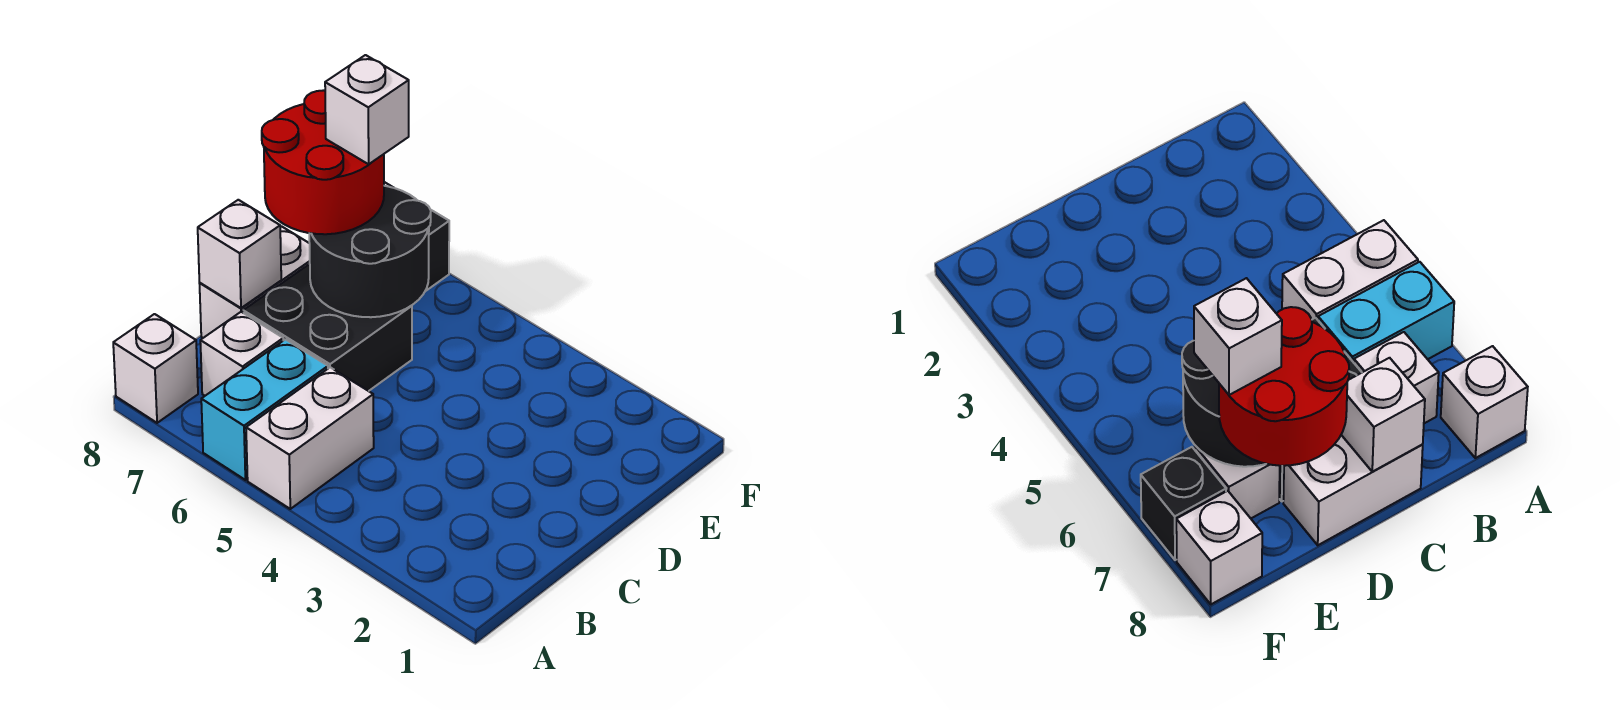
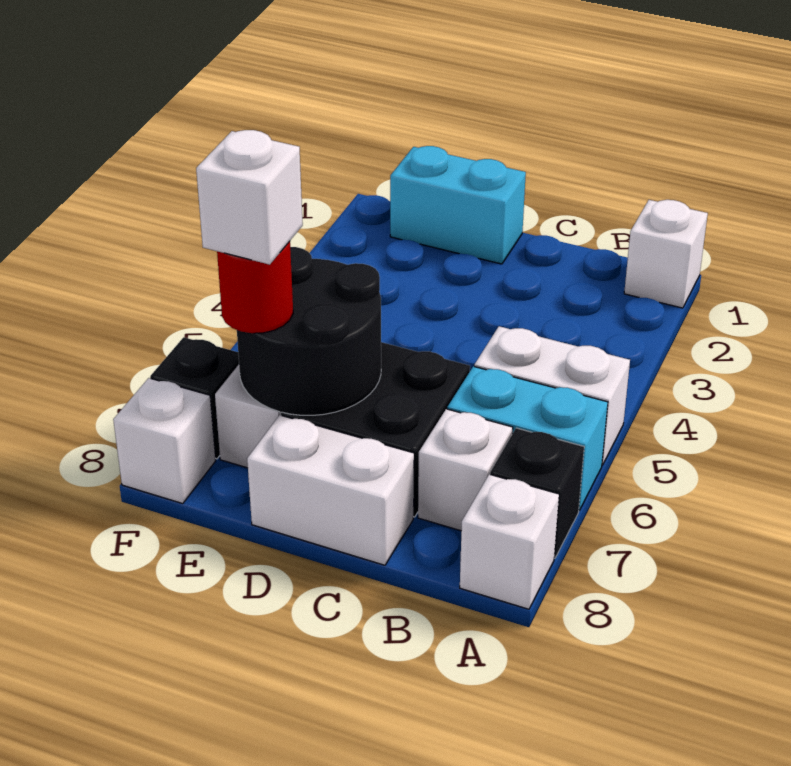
none -> black 1x1 brick [490,428,584,558]
white 1x1 brick [198,200,281,308] -> white 1x1 brick moved to [624,200,708,308]
none -> cyan 1x2 brick [390,146,526,264]
red 2x2 round brick [262,90,384,234] -> red 1x1 round brick [217,241,293,333]

